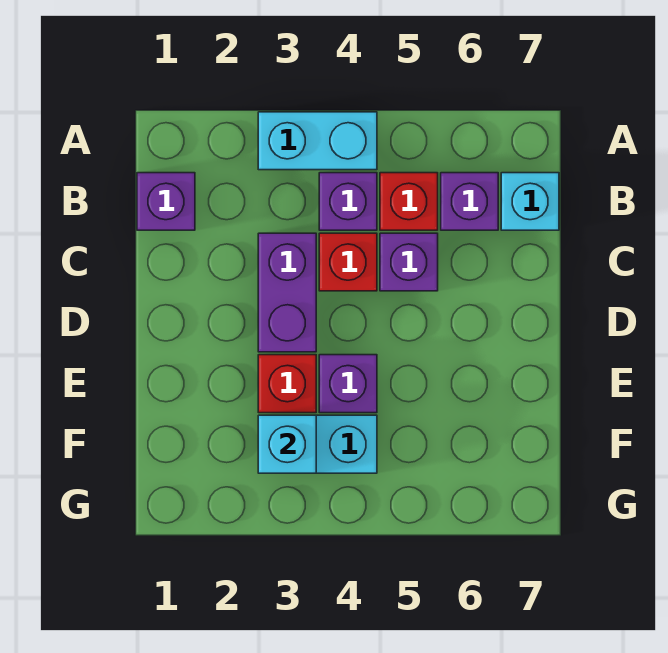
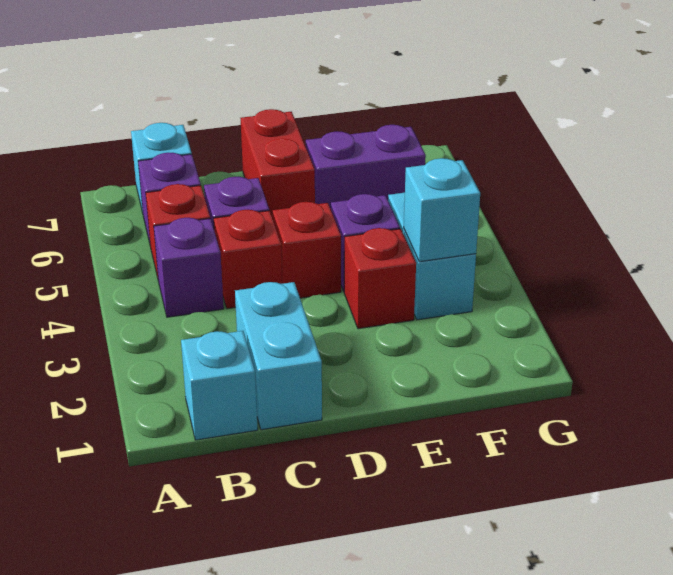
cyan 1x2 brick [258,112,377,170] -> cyan 1x2 brick moved to [235,282,322,430]
purple 1x1 brick [137,173,195,230] -> cyan 1x1 brick [181,331,258,440]
purple 1x2 brick [258,233,316,352] -> purple 1x2 brick moved to [306,125,426,209]
none -> red 1x1 brick [273,202,341,298]
none -> red 1x2 brick [241,109,315,218]

